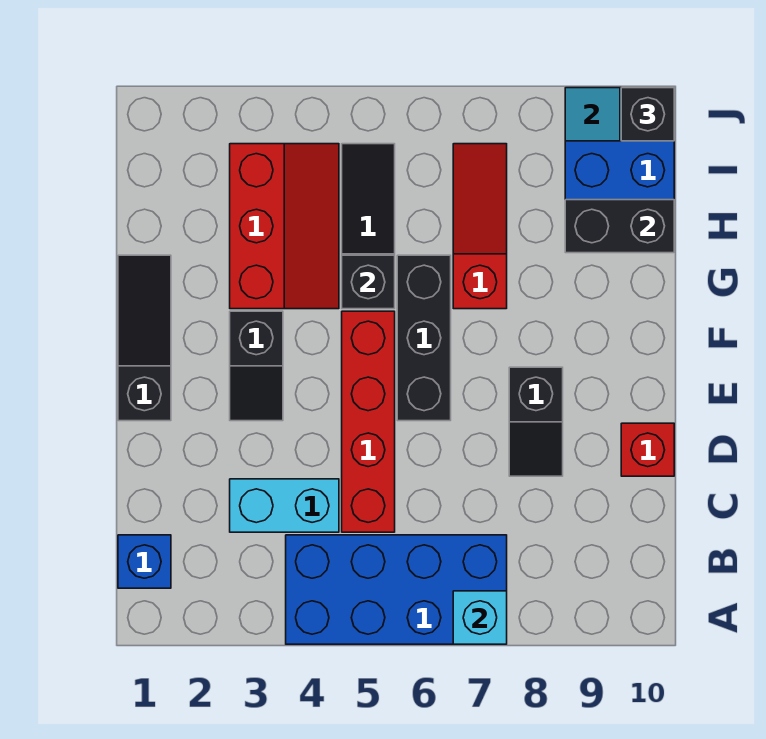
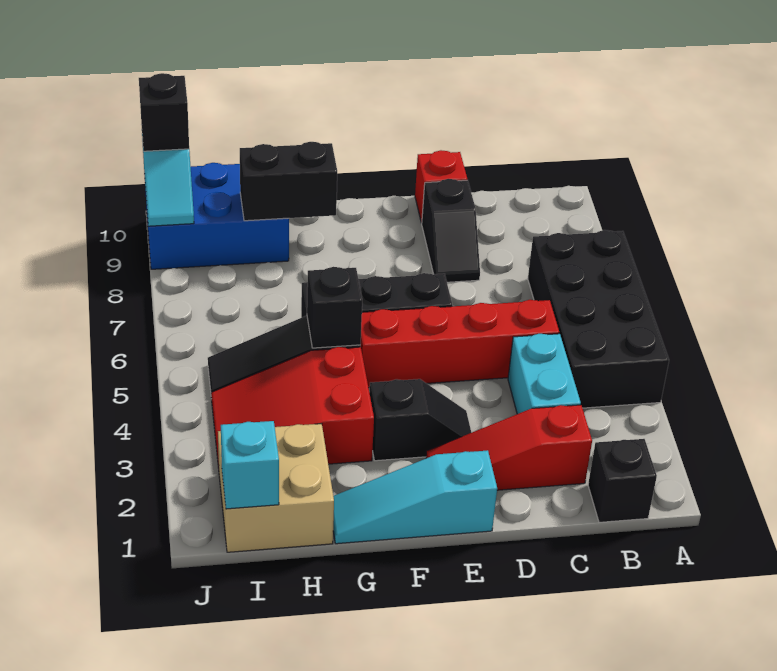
blue 2x4 brick [286,535,507,644] -> black 2x4 brick [528,230,669,408]
cyan 1x1 brick [453,591,507,644] -> cyan 1x1 brick moved to [221,421,279,509]
blue 1x1 brick [118,535,171,588] -> black 1x1 brick [588,439,657,522]
black 1x2 slope [509,367,563,476] -> black 1x2 slope turned to [422,179,480,282]
black 1x3 slope [118,255,171,421] -> cyan 1x3 slope [333,450,497,544]
red 2x3 slope [230,144,339,309] -> red 2x3 slope turned to [211,347,374,468]
red 1x3 slope [453,144,507,309] -> red 1x3 slope moved to [426,405,592,490]
none -> tan 2x2 brick [218,424,334,552]
black 1x2 brick [565,200,674,253] -> black 1x2 brick turned to [240,142,337,221]

